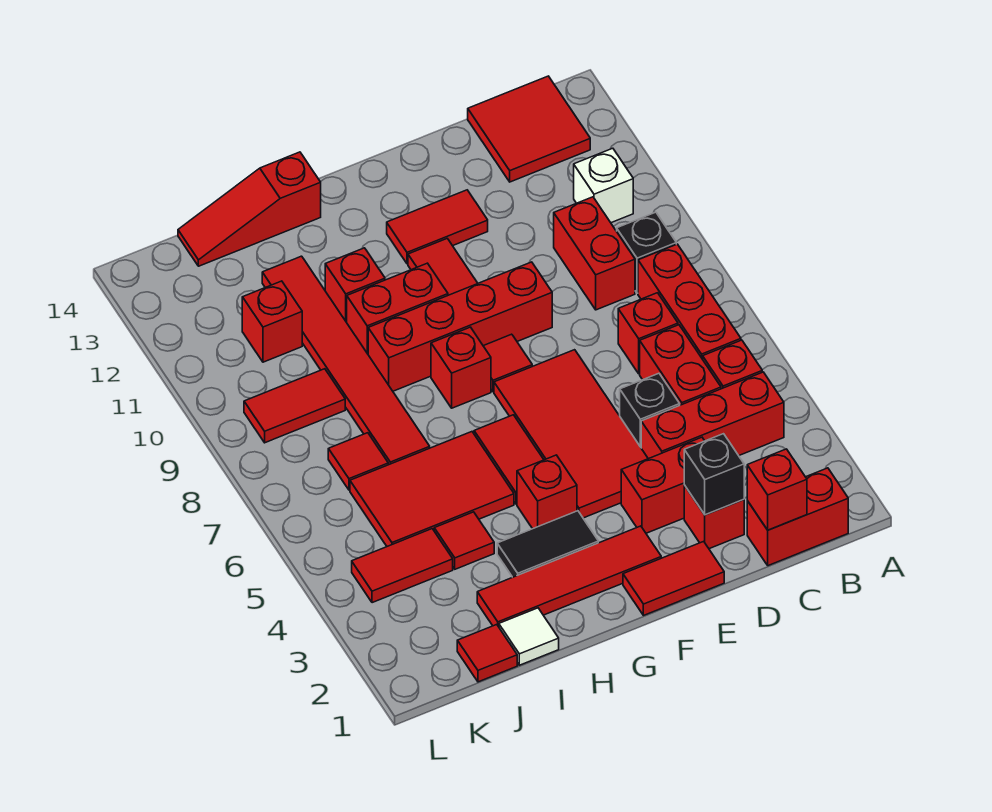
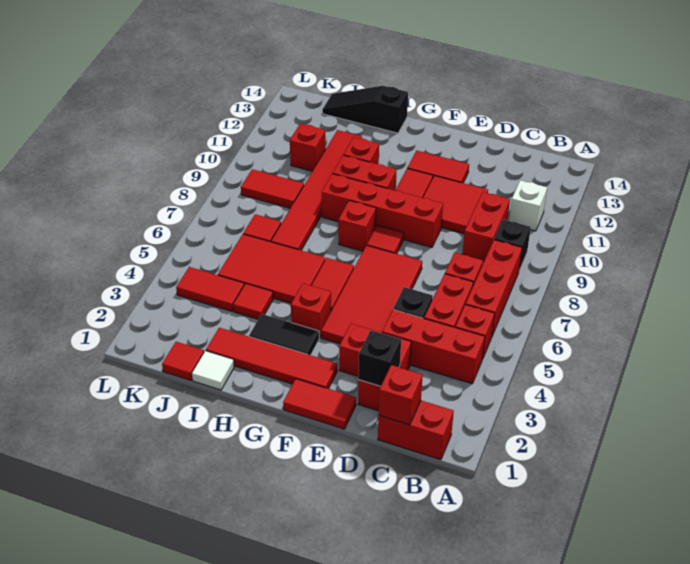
red 2x2 tile [468,76,590,182] -> red 2x2 tile moved to [423,176,488,234]
red 1x3 slope [178,152,321,266] -> black 1x3 slope [322,86,408,133]

